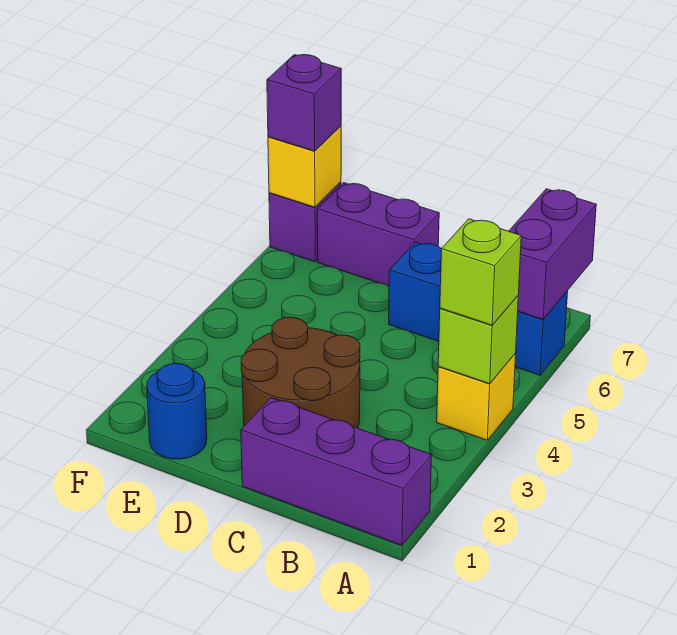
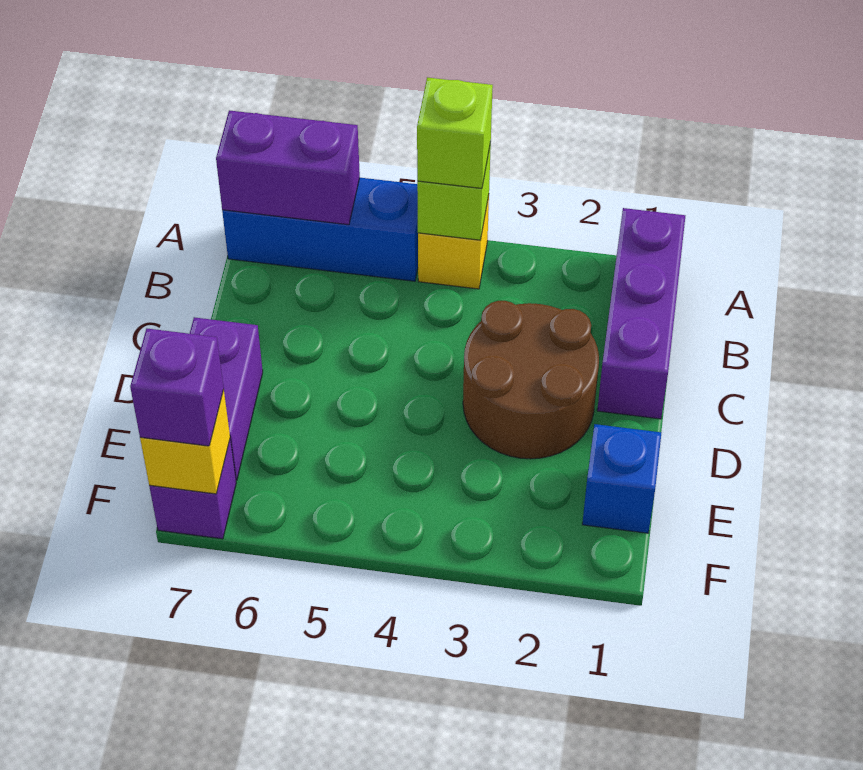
blue 1x3 brick [389,242,568,375] -> blue 1x3 brick turned to [222,178,418,281]
blue 1x1 round brick [147,363,207,459] -> blue 1x1 brick [582,424,662,533]

